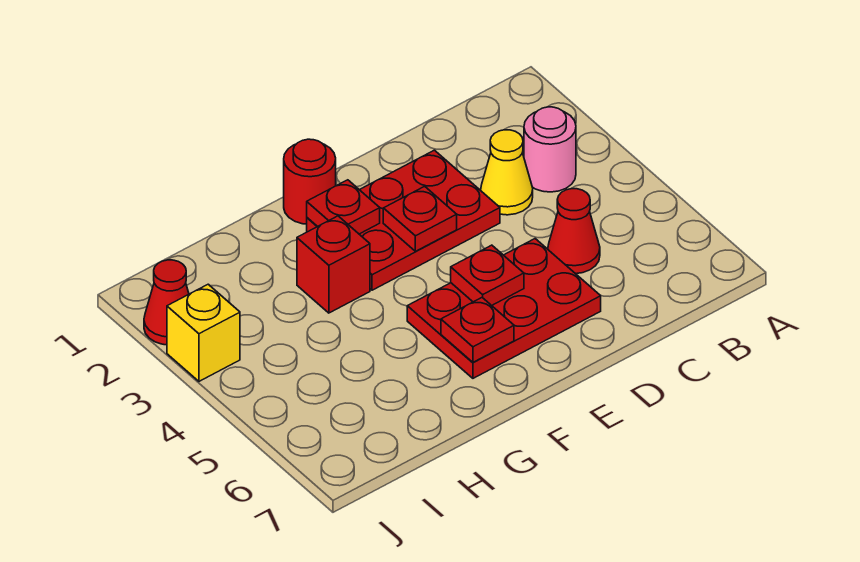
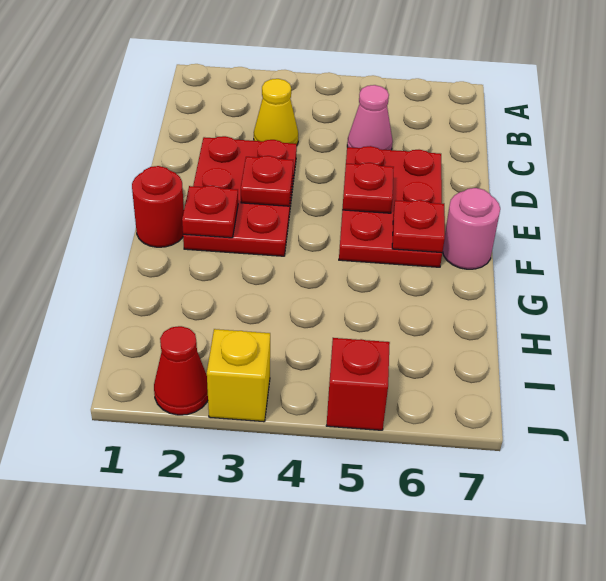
pink 1x1 round brick [524,107,576,192] -> pink 1x1 round brick moved to [443,188,500,269]
red 1x1 cone [548,189,600,274] -> pink 1x1 cone [347,85,393,150]
red 1x1 brick [297,216,370,313] -> red 1x1 brick moved to [326,338,390,430]

